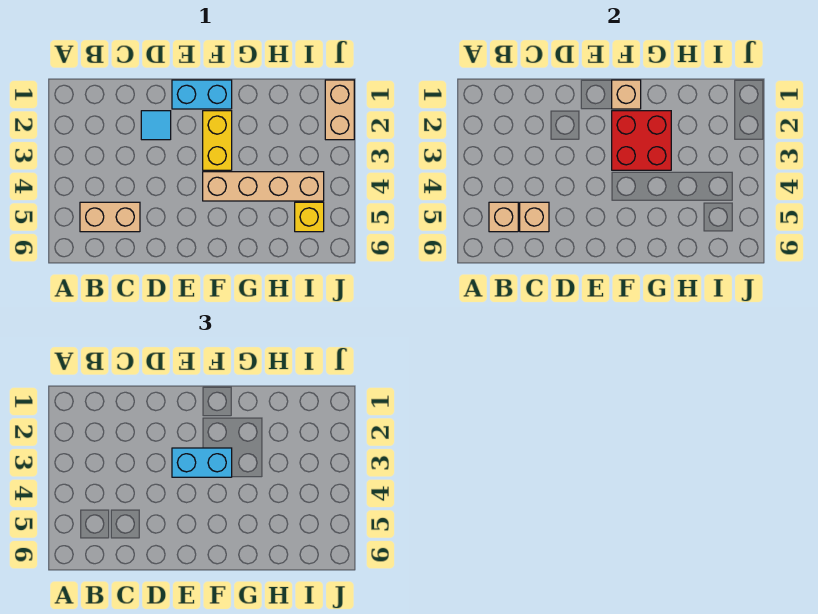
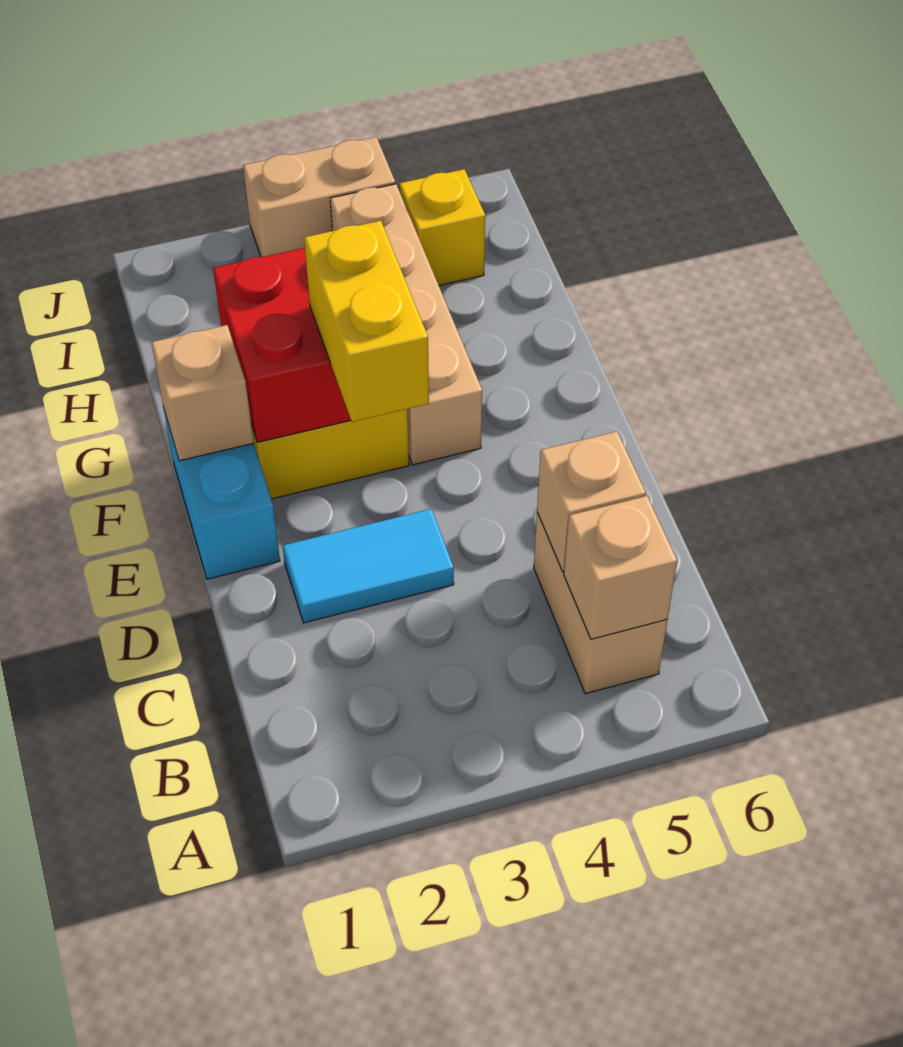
cyan 1x1 tile [141,111,171,140] -> cyan 1x2 tile [283,509,454,623]
cyan 1x2 brick [172,448,232,477] -> yellow 1x2 brick [304,221,429,422]
tan 1x2 brick [325,80,354,140] -> tan 1x2 brick moved to [243,137,395,257]

